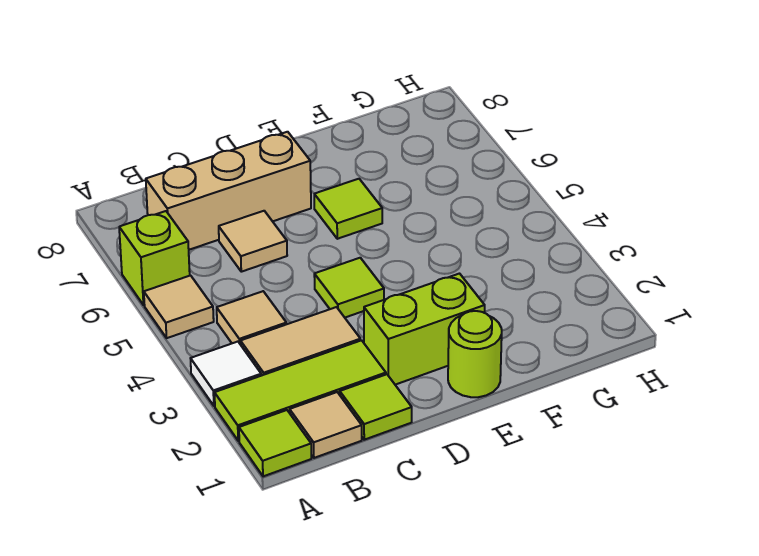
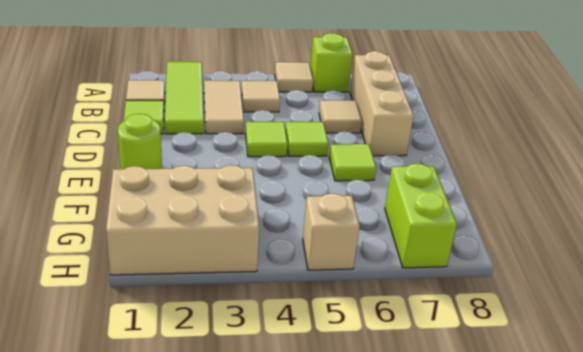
lime 1x1 tile [239,410,311,476] -> lime 1x1 tile moved to [285,122,328,156]
white 1x1 tile [191,342,261,406] -> none
lime 1x2 brick [364,274,485,385] -> lime 1x2 brick moved to [385,163,457,268]
none -> tan 2x3 brick [106,165,259,275]
none -> tan 1x1 brick [303,193,360,270]

